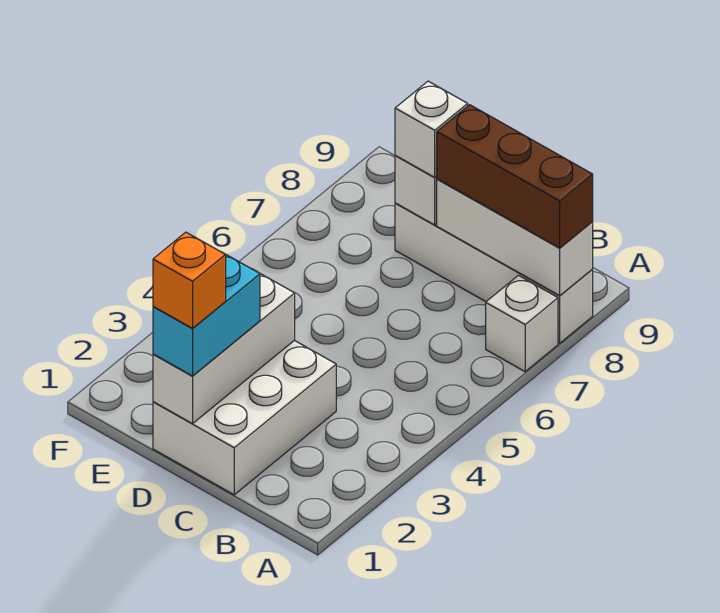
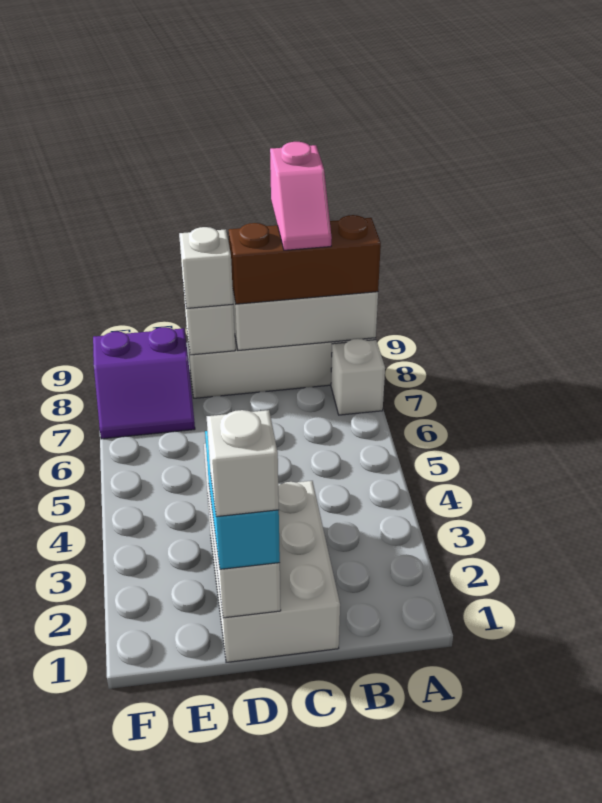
none -> pink 1x2 slope [270,142,332,250]
orange 1x1 brick [153,232,226,328] -> white 1x1 brick [207,410,279,517]
none -> purple 2x2 slope [93,327,195,439]

